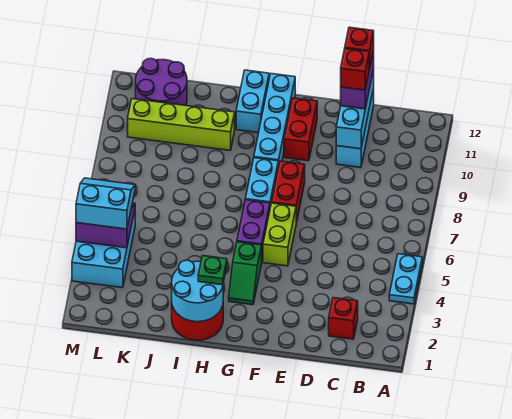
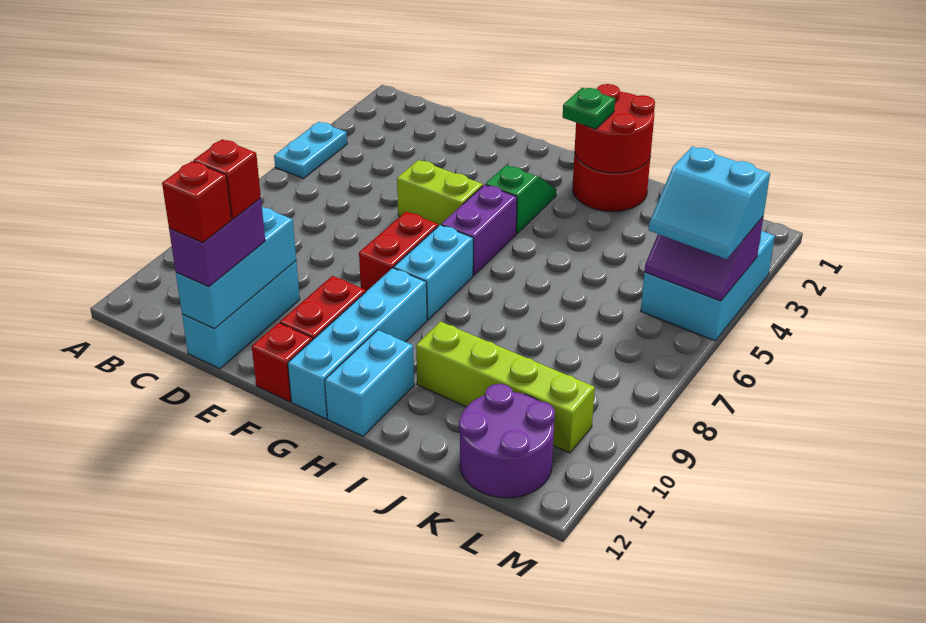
red 1x1 brick [329,298,358,339] -> red 1x1 brick moved to [252,323,313,402]
lime 1x2 brick [263,203,296,266] -> lime 1x2 brick turned to [397,160,483,226]
cyan 2x2 round brick [172,260,223,322] -> red 2x2 round brick [575,84,655,173]

